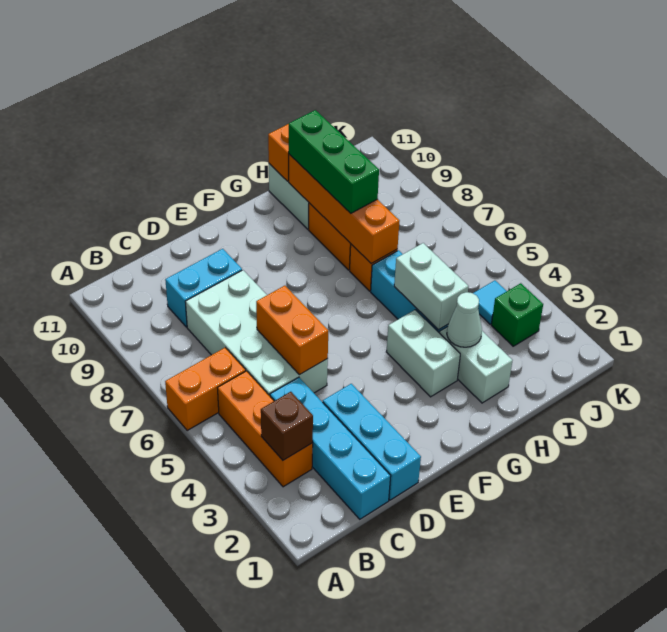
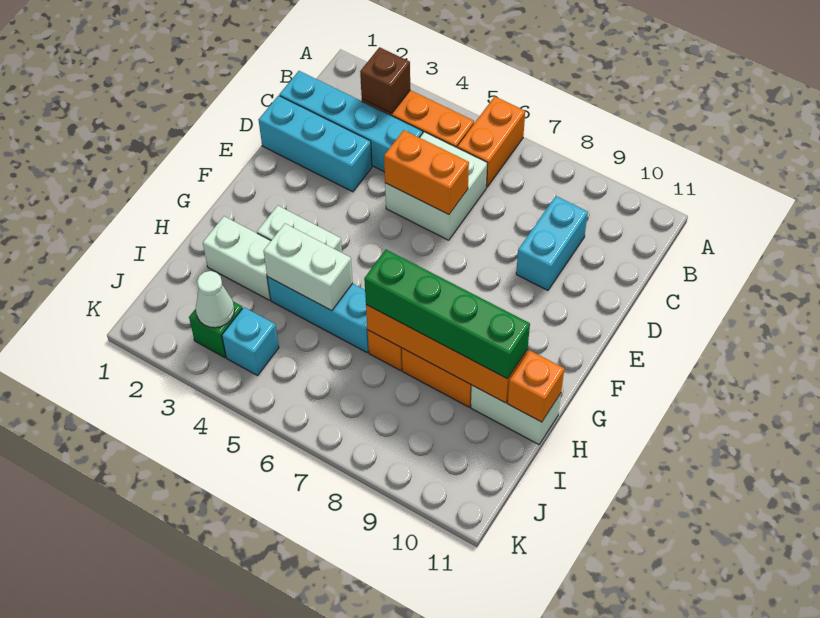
white 2x4 brick [185,270,328,396] -> white 2x2 brick [385,132,487,240]
white 1x1 cone [447,292,482,347] -> white 1x1 cone moved to [196,271,235,328]
green 1x3 brick [289,110,379,213] -> green 1x4 brick [364,250,530,379]
cyan 1x1 tile [473,280,507,324] -> cyan 1x1 brick [222,307,279,376]

